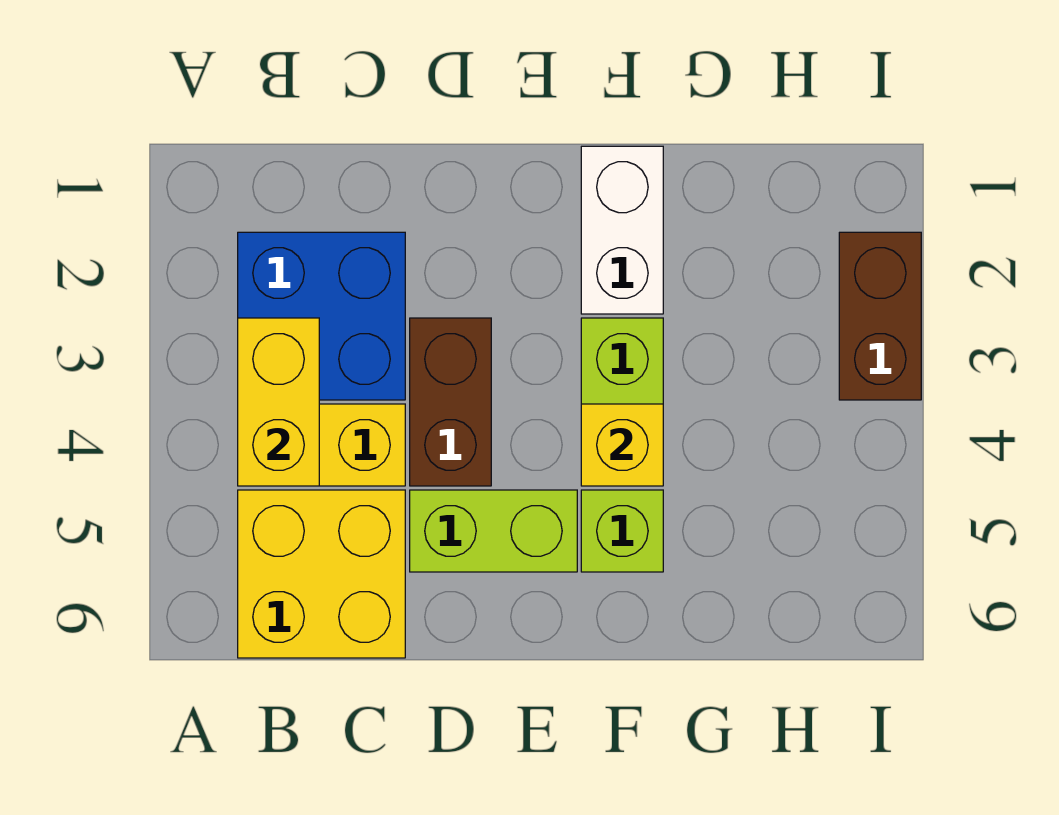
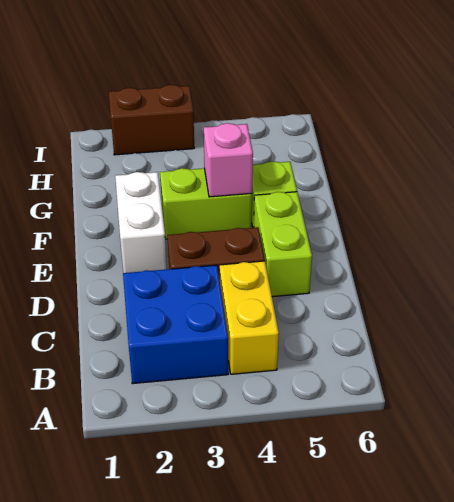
yellow 1x2 brick [238,318,319,486] -> none
yellow 2x2 brick [238,490,405,658] -> none
white 1x2 brick [581,146,663,314] -> white 1x2 brick turned to [115,172,167,273]
yellow 1x1 brick [581,404,663,486] -> pink 1x1 brick [204,123,253,197]

